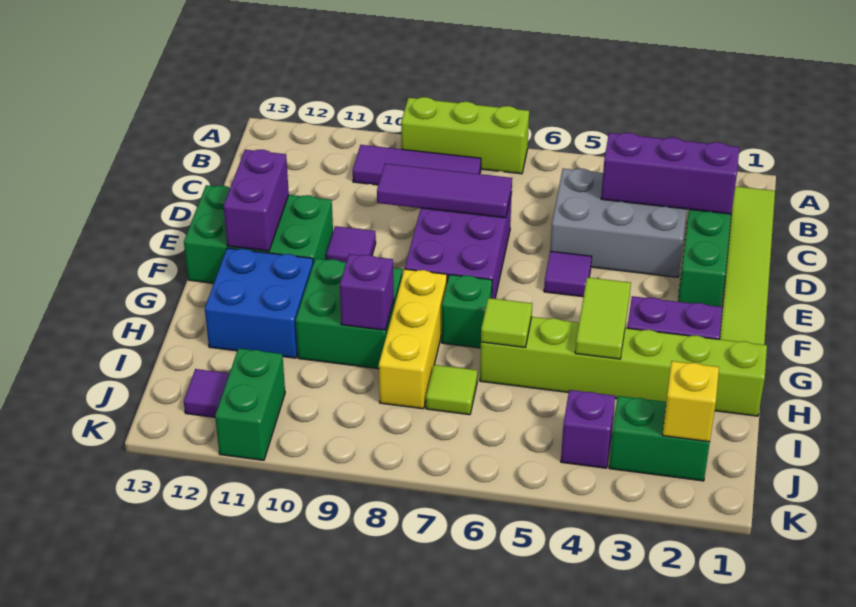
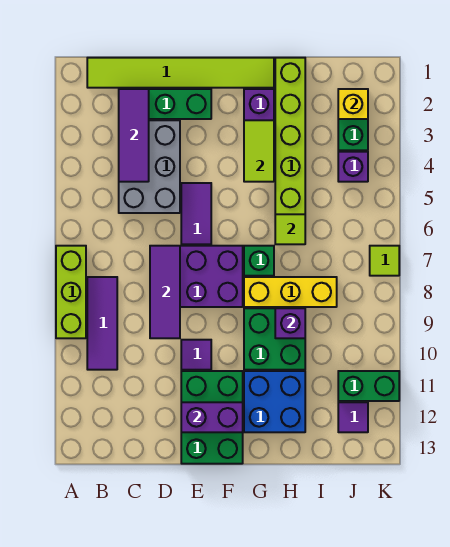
purple 1x3 brick [601,133,739,214] -> purple 1x3 tile [119,89,149,182]
purple 1x1 tile [544,251,592,297] -> purple 1x2 tile [181,183,211,244]
lime 1x2 tile [575,277,631,359] -> lime 1x2 tile turned to [244,120,274,182]
lime 1x1 tile [426,365,478,415] -> lime 1x1 tile moved to [370,246,399,276]

